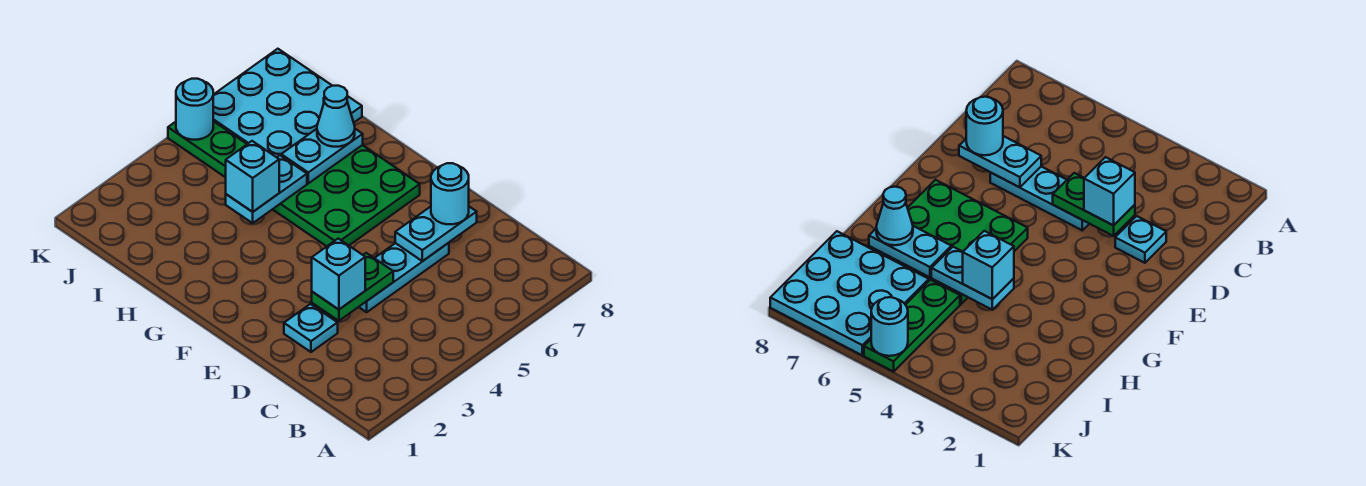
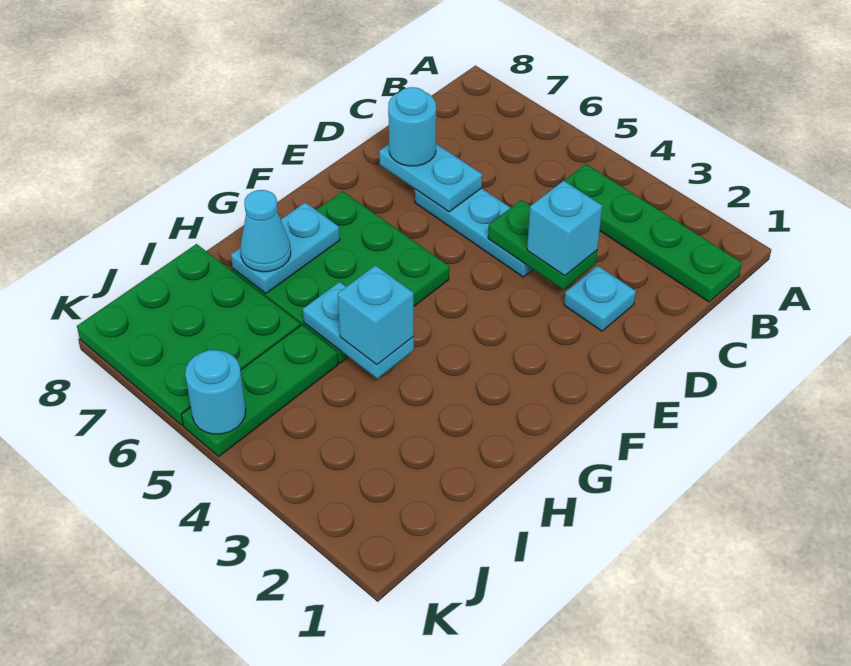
none -> green 1x4 plate [565,164,742,302]
cyan 1x2 plate [281,129,363,183] -> cyan 1x2 plate turned to [231,202,340,293]
cyan 3x3 plate [213,49,362,157] -> green 3x3 plate [77,244,300,425]

